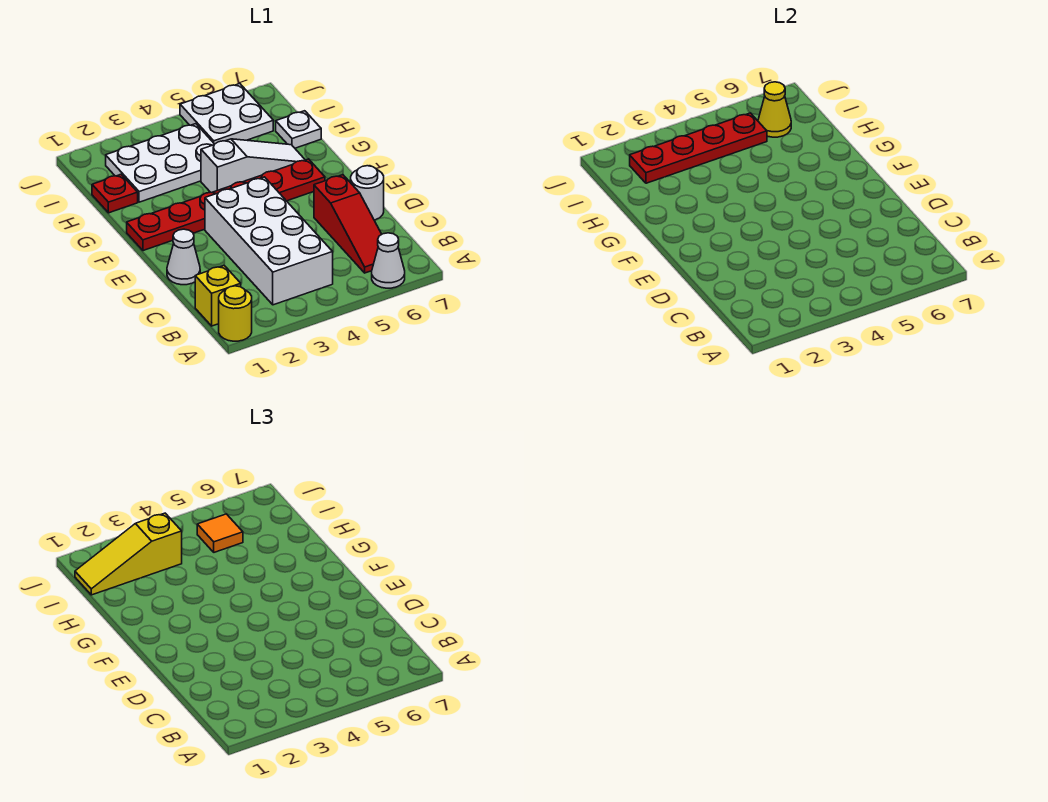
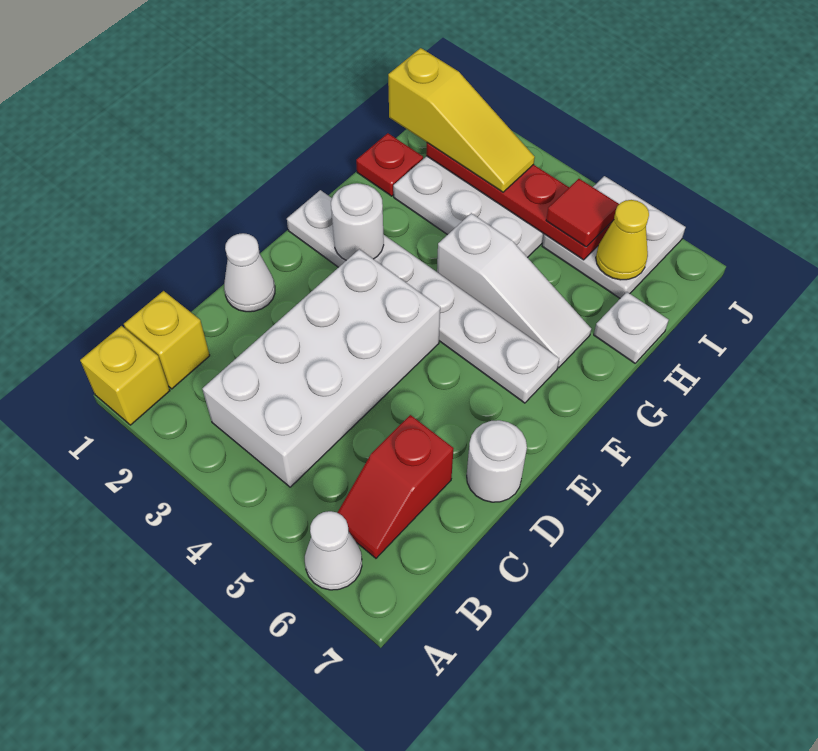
yellow 1x1 round brick [219,286,252,341] -> yellow 1x1 brick [80,326,170,425]
red 1x3 slope [314,175,382,273] -> red 1x2 slope [337,415,454,558]
red 1x6 plate [127,159,325,251] -> white 1x6 plate [287,190,559,403]
none -> white 1x1 round brick [331,183,384,260]
yellow 1x3 slope [75,513,182,595] -> yellow 1x3 slope turned to [388,48,535,192]
orange 1x1 tile [197,514,243,552] -> red 1x1 tile [546,179,619,247]

